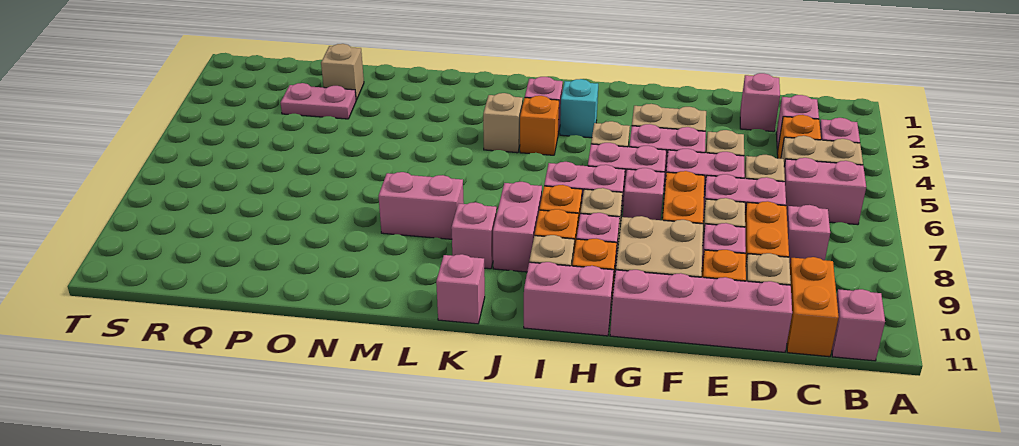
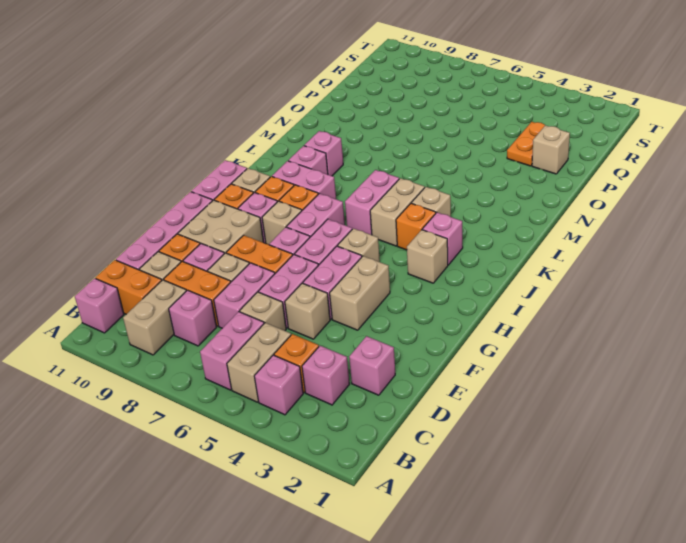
none -> tan 1x2 brick [123,280,186,355]
cyan 1x1 brick [560,79,598,138] -> tan 1x1 brick [407,230,448,283]
none -> tan 1x2 brick [370,178,425,246]
pink 1x1 brick [436,254,485,324] -> pink 1x1 brick moved to [304,131,343,176]
pink 1x2 brick [378,172,464,239] -> pink 1x2 brick moved to [345,170,399,235]
pink 1x2 plate [281,83,356,119] -> orange 1x2 plate [507,122,545,166]

